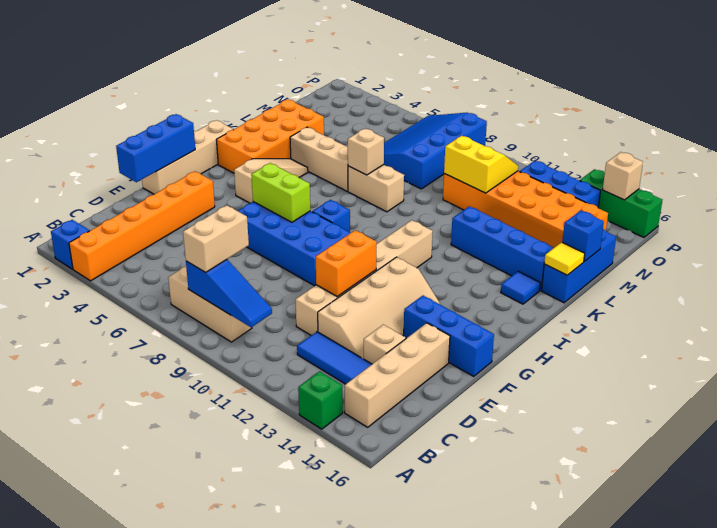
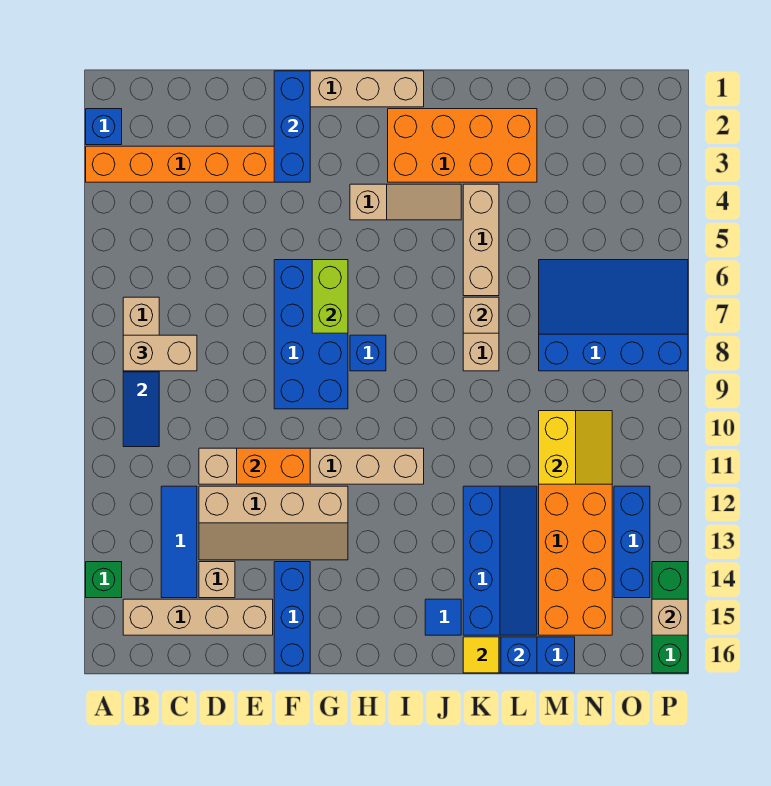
blue 1x3 brick [116,114,195,182] -> blue 1x3 brick turned to [274,71,310,182]

